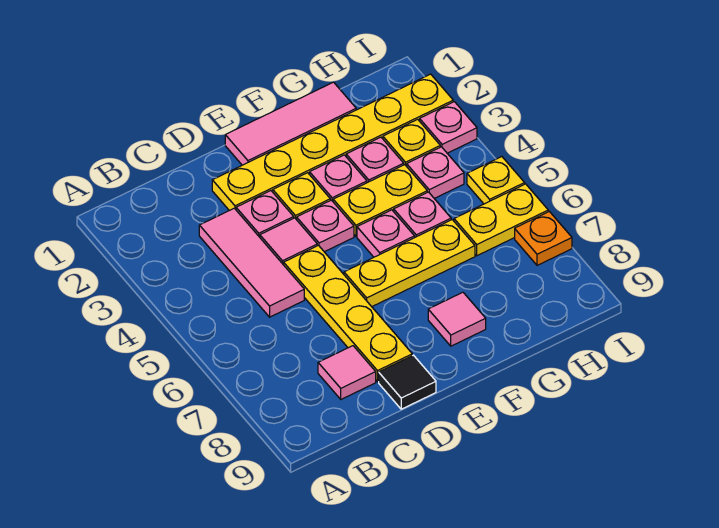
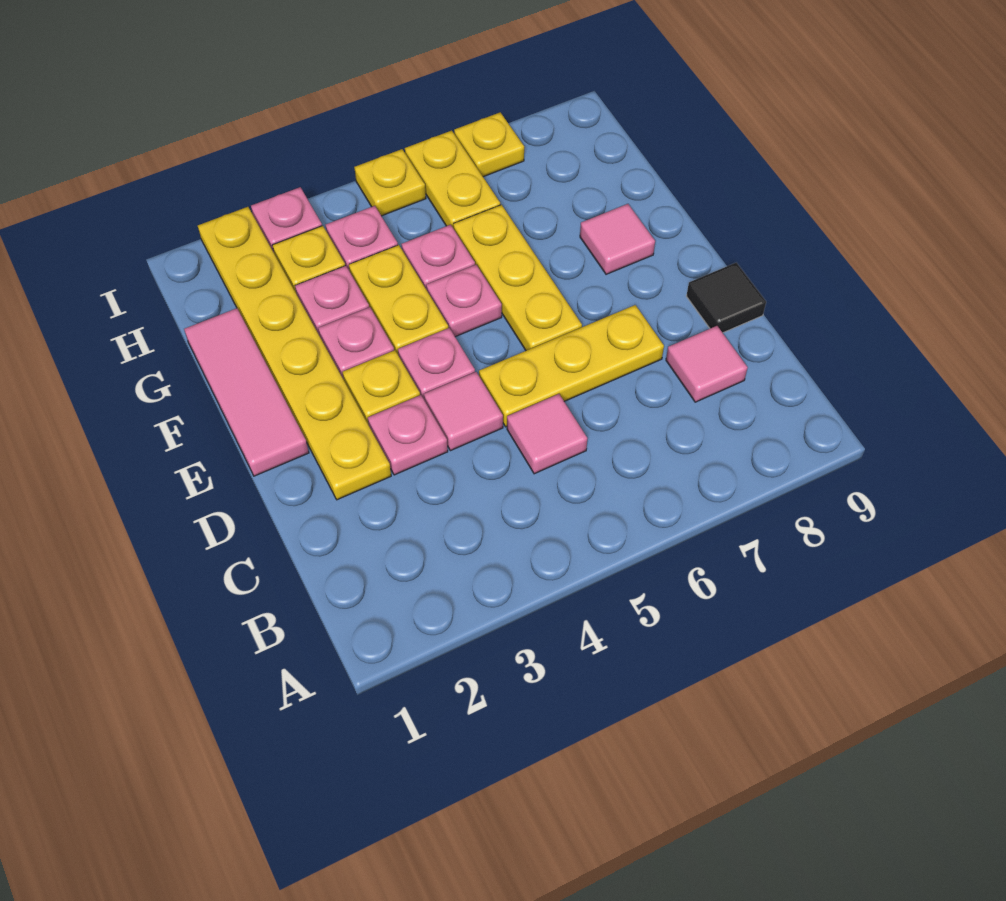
pink 1x3 tile [199,208,304,317] -> pink 1x1 tile [507,394,587,474]
yellow 1x4 plate [284,245,412,382] -> yellow 1x3 plate [479,305,664,427]
orange 1x1 plate [515,211,572,265] -> yellow 1x1 plate [454,112,524,177]

